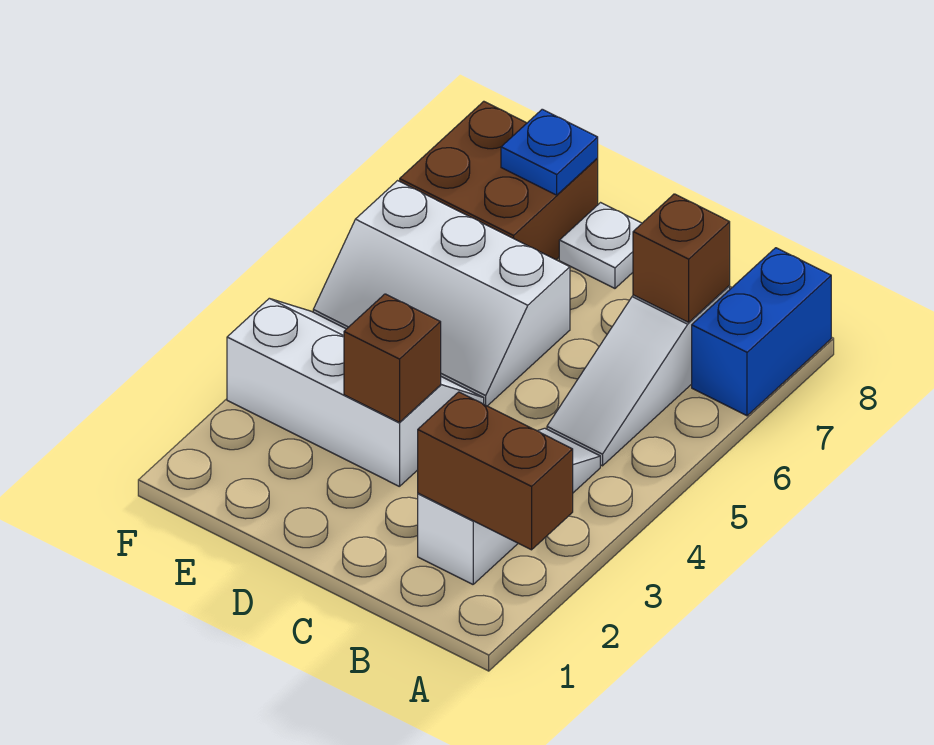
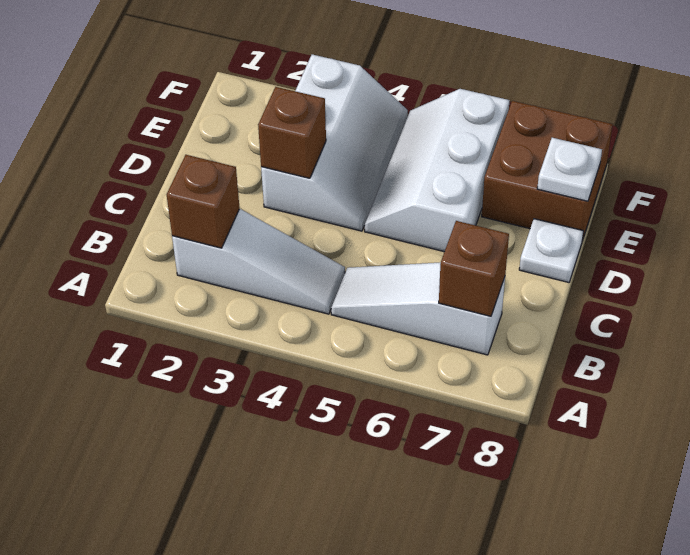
brown 1x2 brick [418,392,573,550] -> brown 1x1 brick [167,155,240,248]
blue 1x2 brick [692,248,831,416] -> none
blue 1x1 plate [501,109,598,195] -> white 1x1 plate [537,138,602,201]

